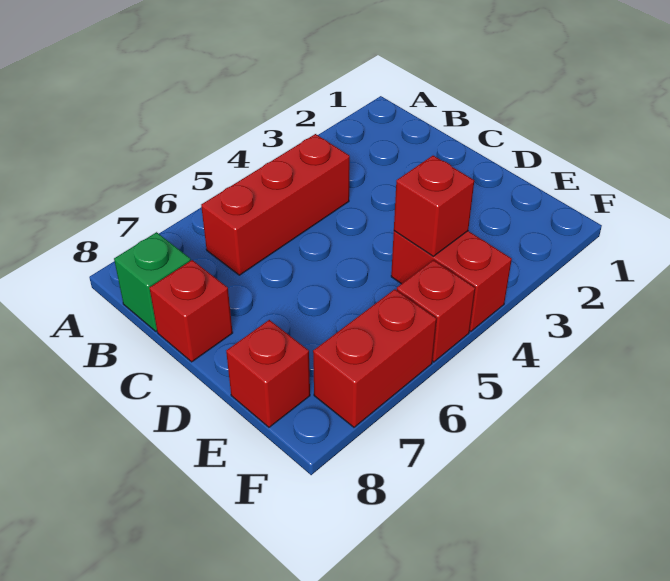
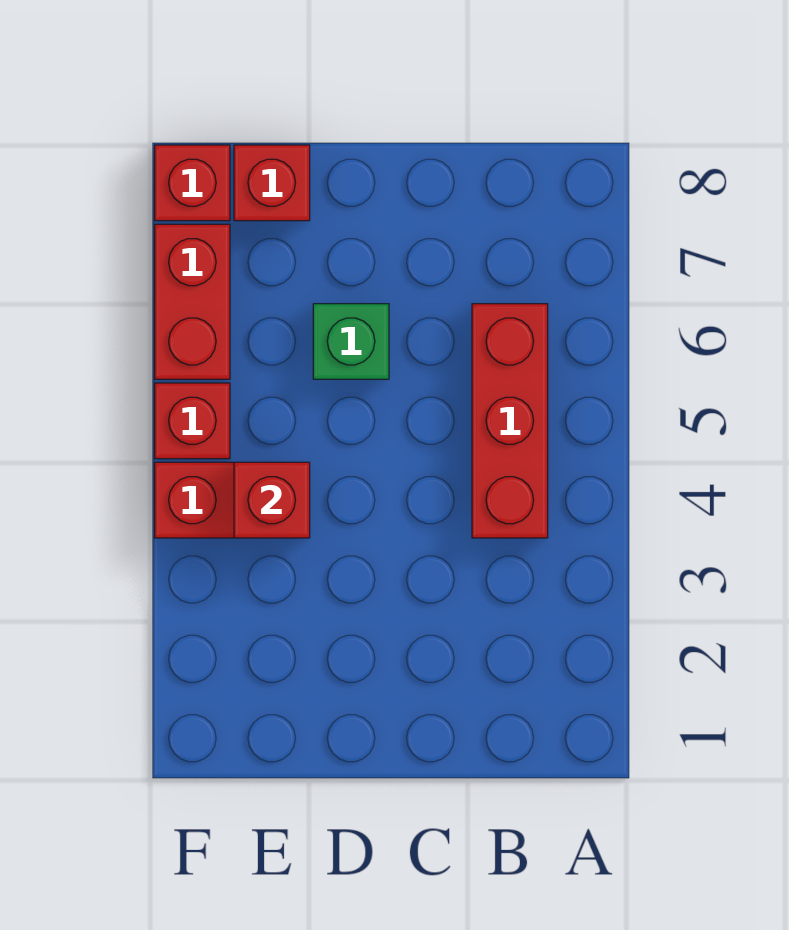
green 1x1 brick [114,232,191,331] -> green 1x1 brick moved to [313,304,389,379]
red 1x1 brick [150,260,233,362] -> red 1x1 brick moved to [155,145,230,221]

